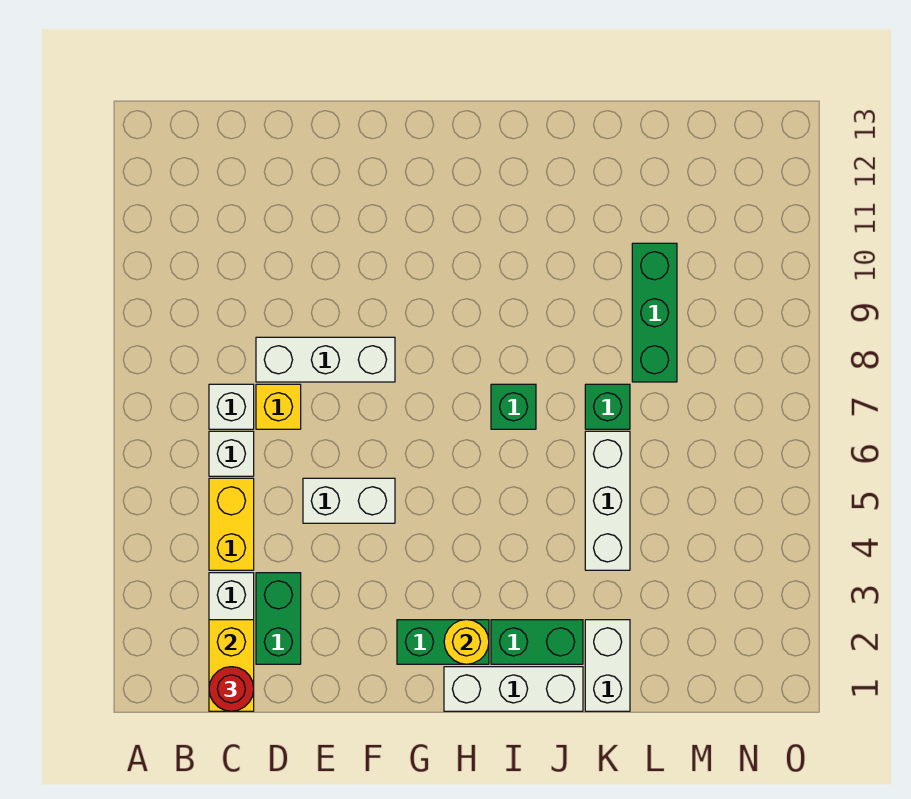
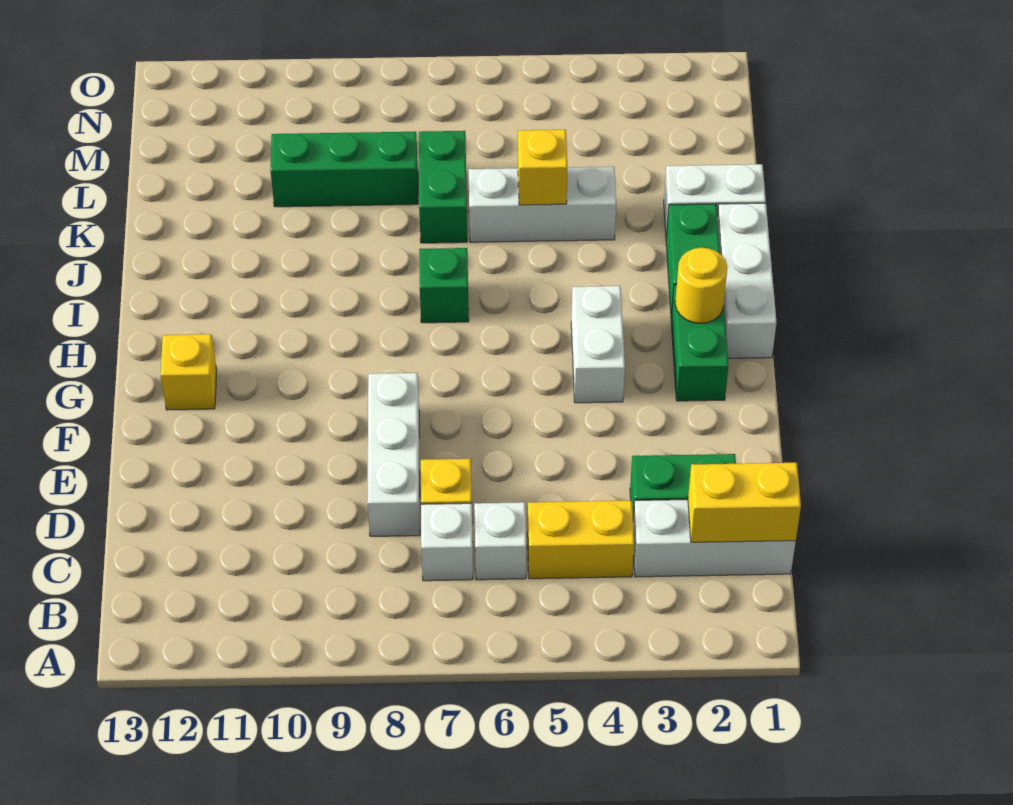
red 1x1 round brick [209,667,254,711] -> none
white 1x2 brick [303,478,395,523] -> white 1x2 brick moved to [571,286,625,403]
none -> yellow 1x1 brick [161,334,217,410]
none -> yellow 1x1 brick [518,130,568,205]
green 1x1 brick [585,384,630,429] -> green 1x2 brick [419,131,467,243]

